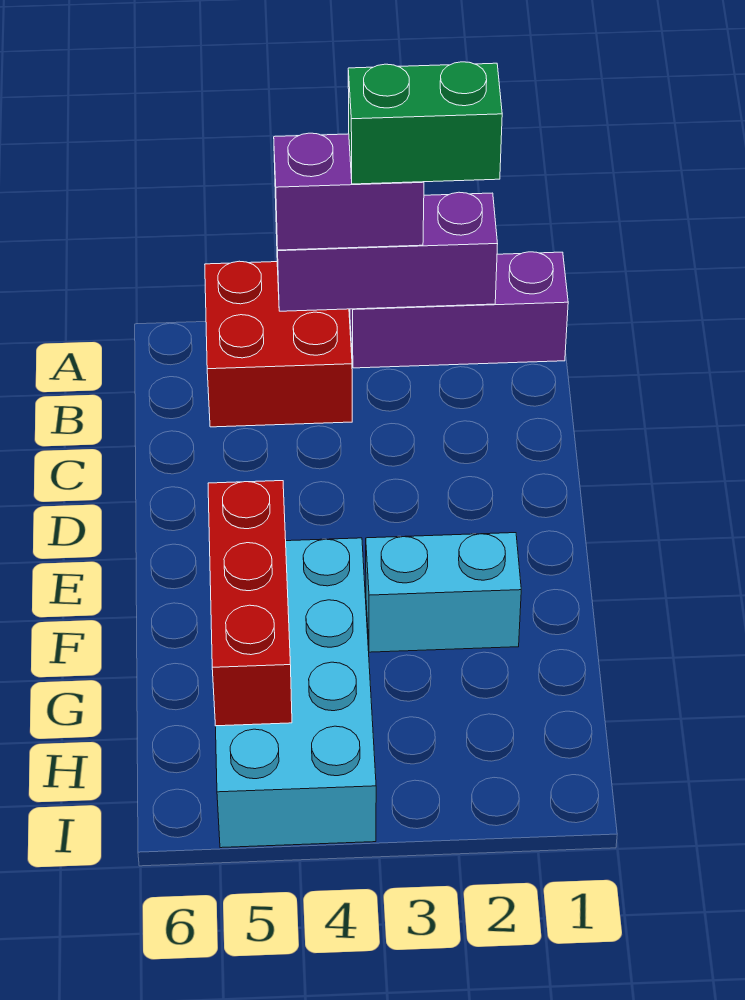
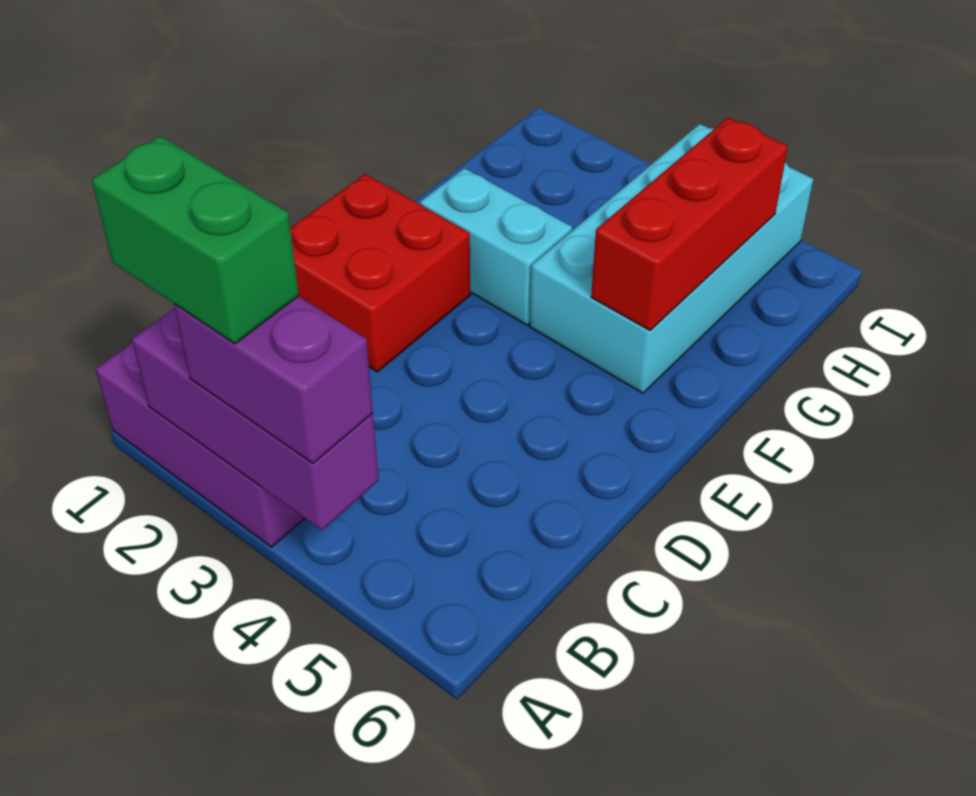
red 2x2 brick [205,261,352,427] -> red 2x2 brick moved to [290,174,470,372]

